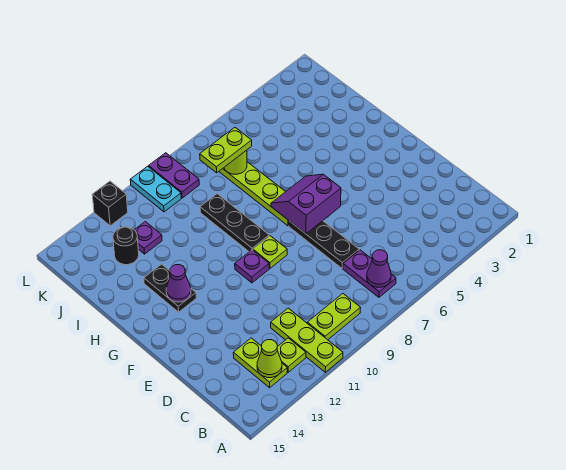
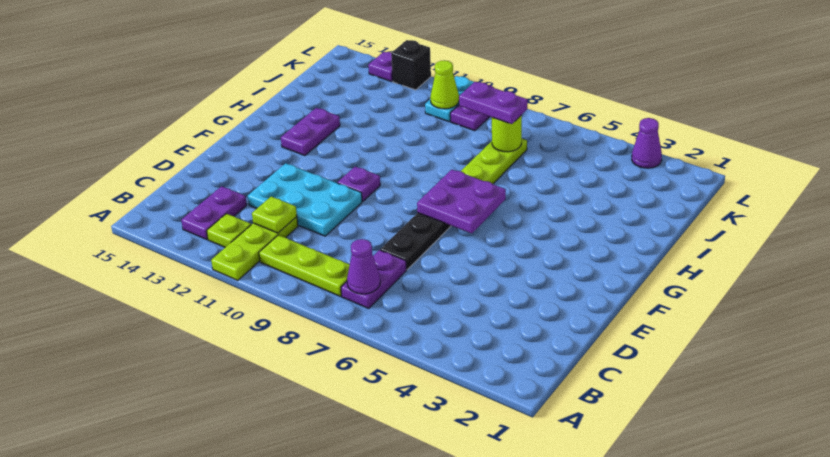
lime 1x2 plate [307,294,360,340] -> lime 1x3 plate [259,235,350,296]
lime 1x2 plate [233,338,287,388] -> purple 1x2 plate [181,186,247,240]
lime 1x1 cone [257,340,282,378] -> lime 1x1 cone moved to [430,60,459,109]
none -> cyan 2x3 plate [248,163,362,236]
purple 2x2 slope [271,174,341,234] -> purple 2x2 plate [417,170,506,233]
lime 1x1 plate [253,236,287,268] -> lime 1x1 plate moved to [252,197,297,233]
black 1x3 plate [200,194,269,252] -> none
black 1x2 plate [144,264,196,312] -> purple 1x2 plate [281,108,340,156]
purple 1x1 cone [166,265,191,302] -> purple 1x1 cone moved to [632,118,662,168]
lime 1x2 plate [200,127,252,173] -> purple 1x2 plate [459,82,528,124]
purple 1x1 plate [135,222,162,254] -> purple 1x1 plate moved to [368,52,393,82]
black 1x1 round brick [113,227,139,265] -> none

